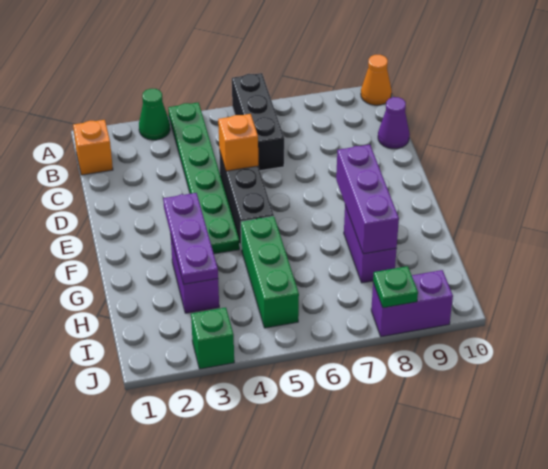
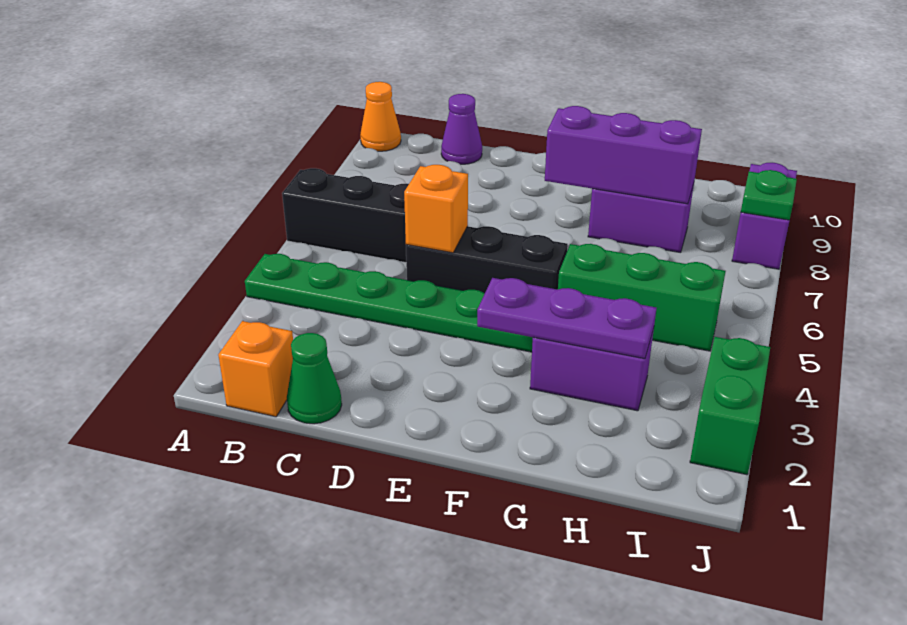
green 1x1 cone [139,89,170,140] -> green 1x1 cone moved to [287,333,342,424]
green 1x1 brick [191,308,234,369] -> green 1x2 brick [690,337,770,475]

